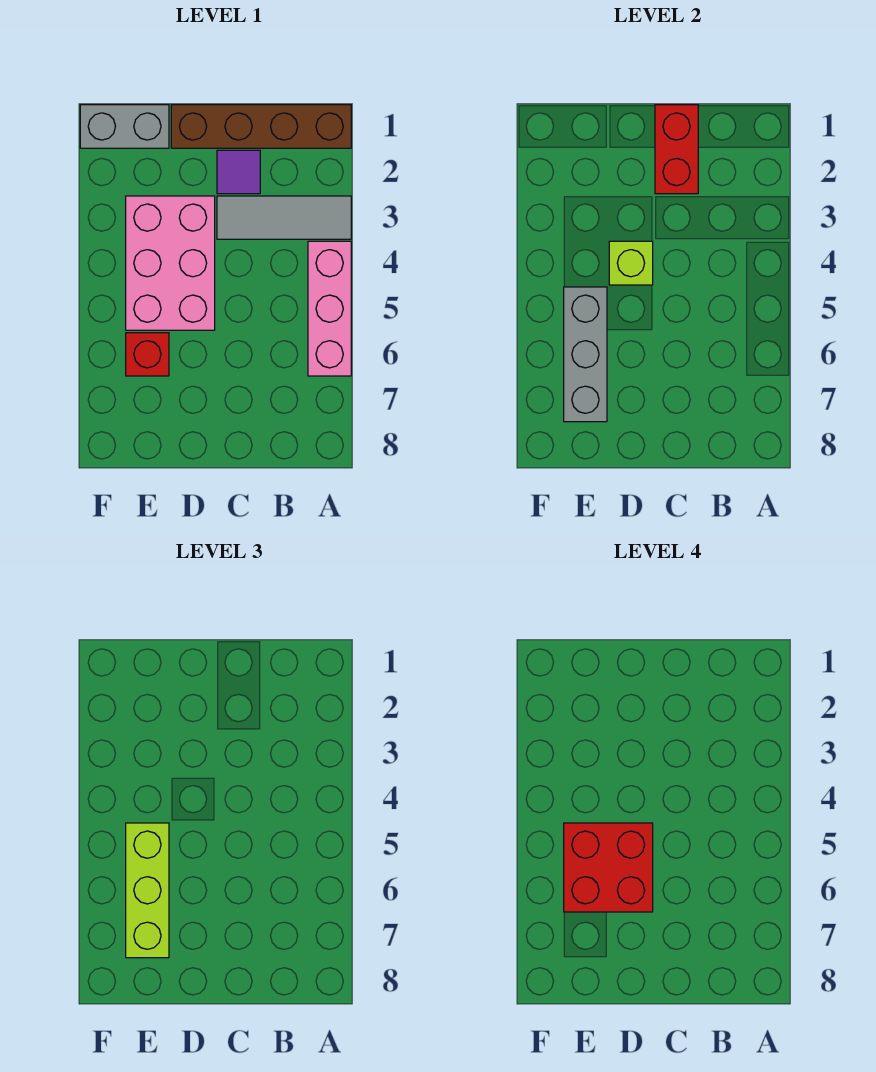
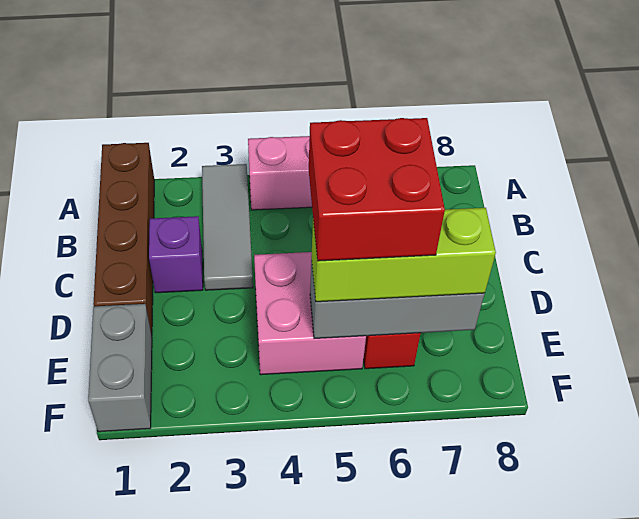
red 1x2 brick [655,105,698,194] -> none
purple 1x1 tile [217,150,260,194] -> purple 1x1 brick [149,216,203,293]
pink 2x3 brick [126,196,215,330] -> pink 2x2 brick [254,252,366,375]
lime 1x1 brick [609,241,653,285] -> none

